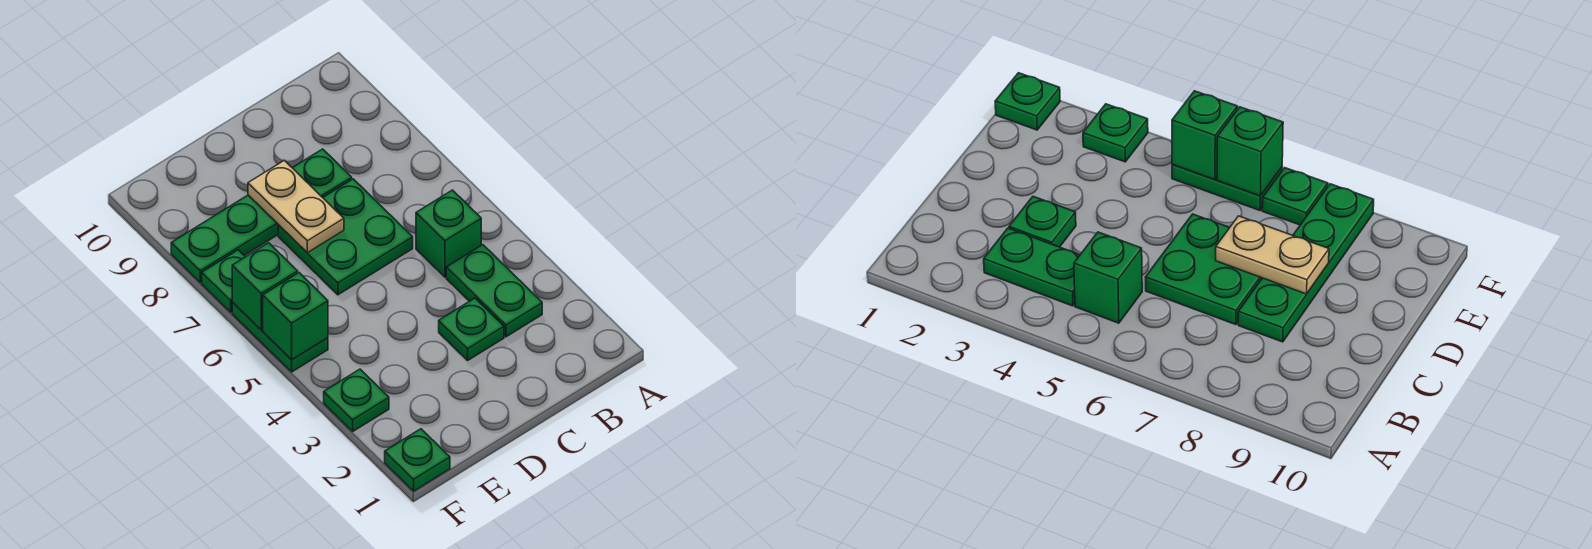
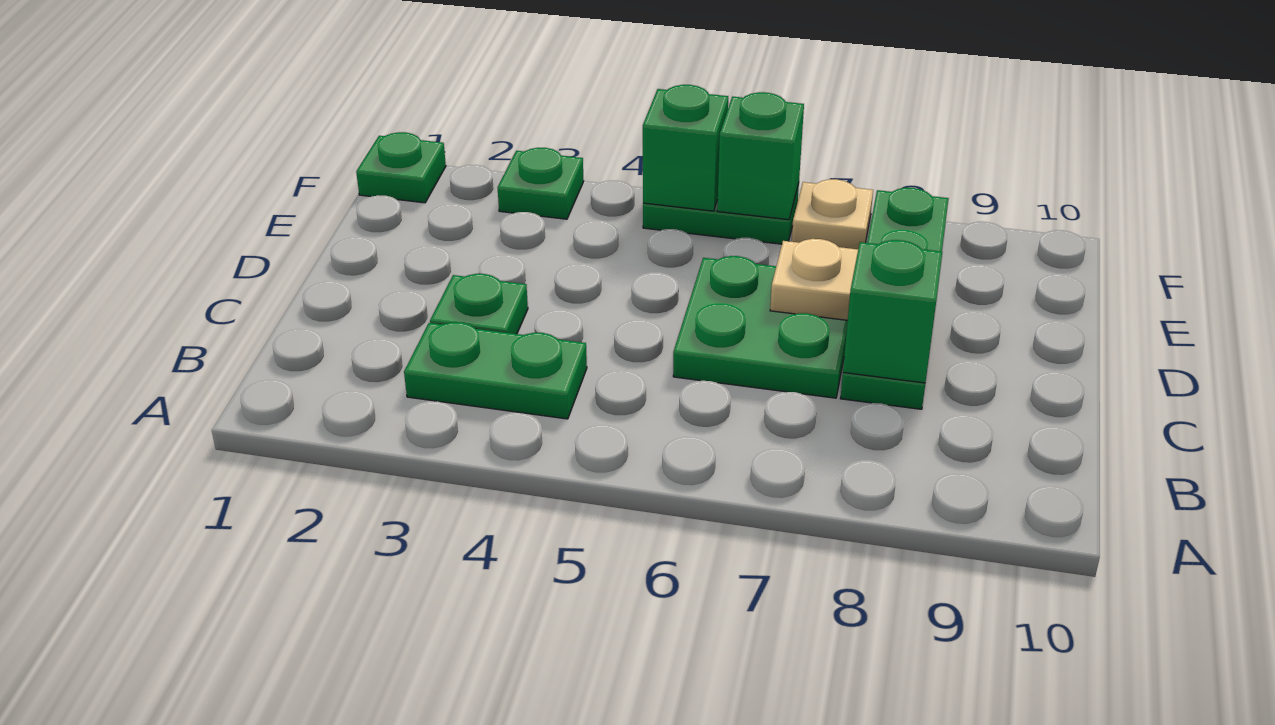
green 1x1 brick [416,190,481,277] -> green 1x1 brick moved to [843,240,942,383]
green 1x1 plate [202,250,245,312] -> tan 1x1 plate [792,179,873,249]

